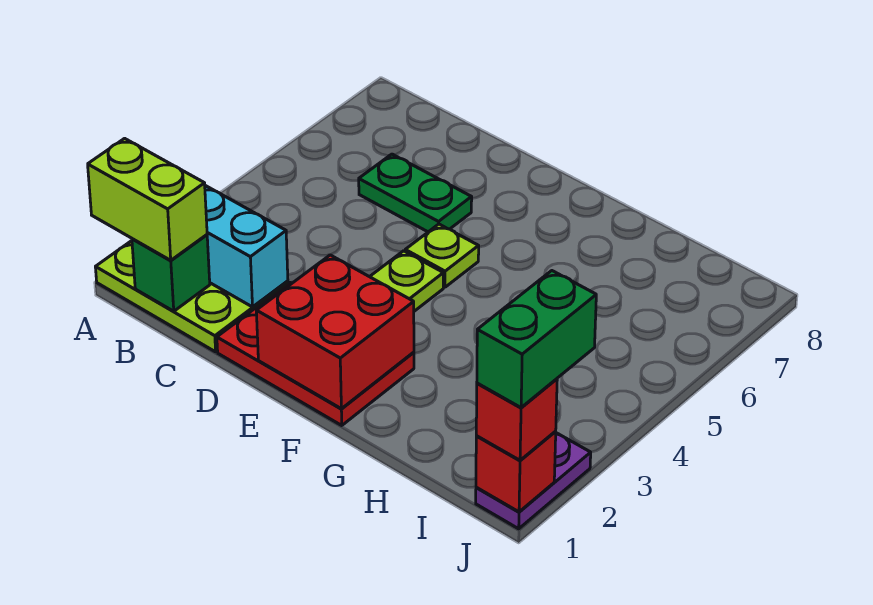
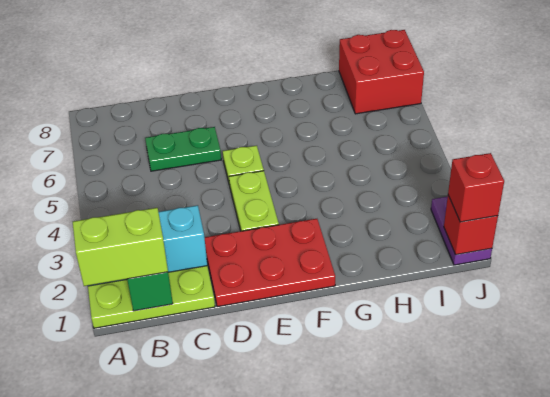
red 2x2 brick [256,255,414,409] -> red 2x2 brick moved to [339,30,424,114]
green 1x2 brick [477,271,596,408] -> none

